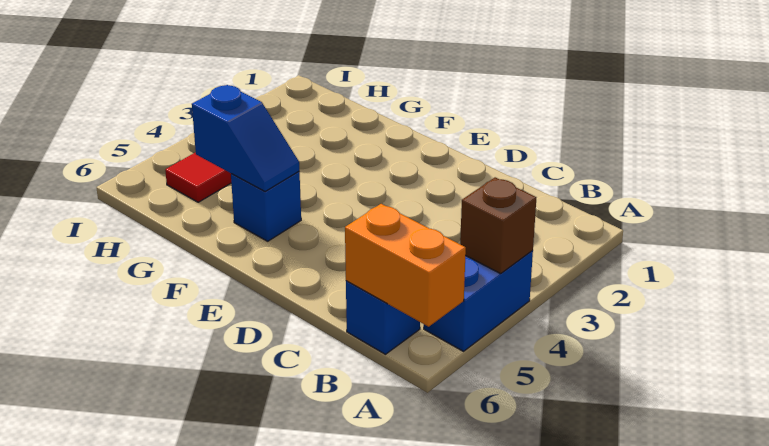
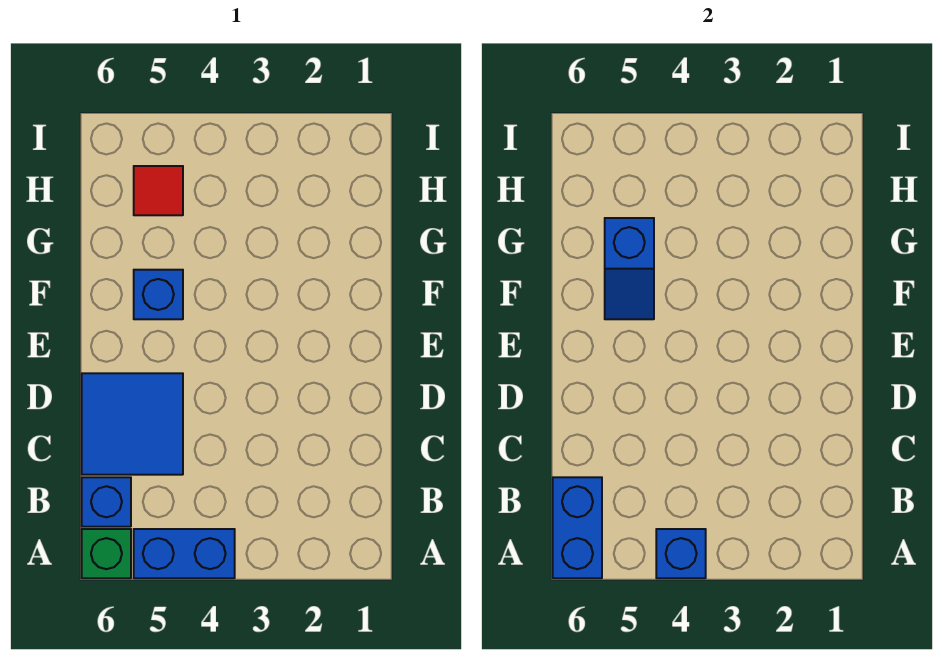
brown 1x1 brick [460,177,536,274] -> blue 1x1 brick [656,529,706,578]
none -> green 1x1 brick [82,529,131,578]
orange 1x2 brick [345,204,466,327] -> blue 1x2 brick [553,477,602,578]
none -> blue 2x2 tile [82,373,183,475]

